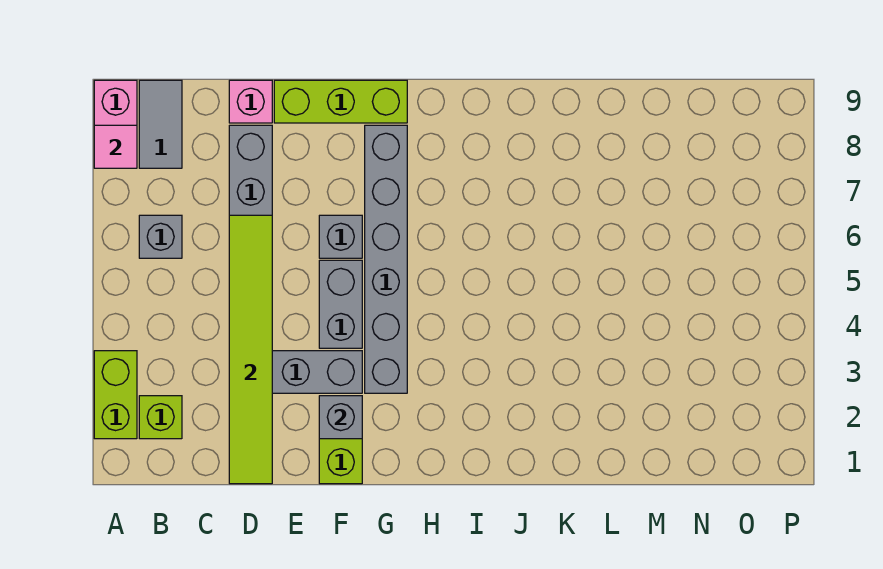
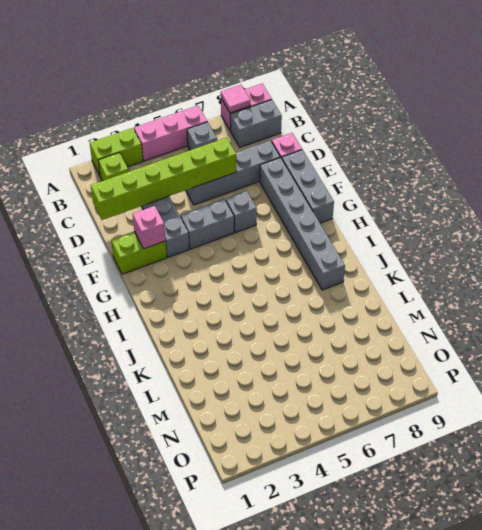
none -> pink 1x3 brick [134,106,207,161]
grey 1x2 tile [139,80,182,168] -> grey 1x2 brick [230,100,282,147]
lime 1x6 tile [229,215,272,484] -> lime 1x6 brick [91,138,236,220]
lime 1x3 brick [274,80,407,123] -> grey 1x3 brick [282,150,334,223]
grey 1x1 brick [319,396,362,439] -> pink 1x1 brick [133,206,166,249]
grey 1x6 brick [365,125,407,393] -> grey 1x6 brick turned to [260,157,345,290]

